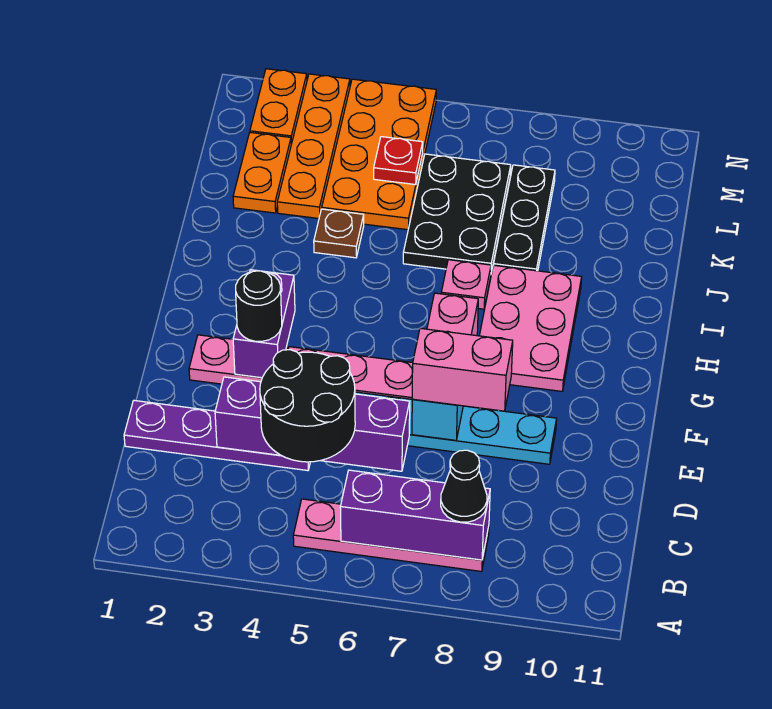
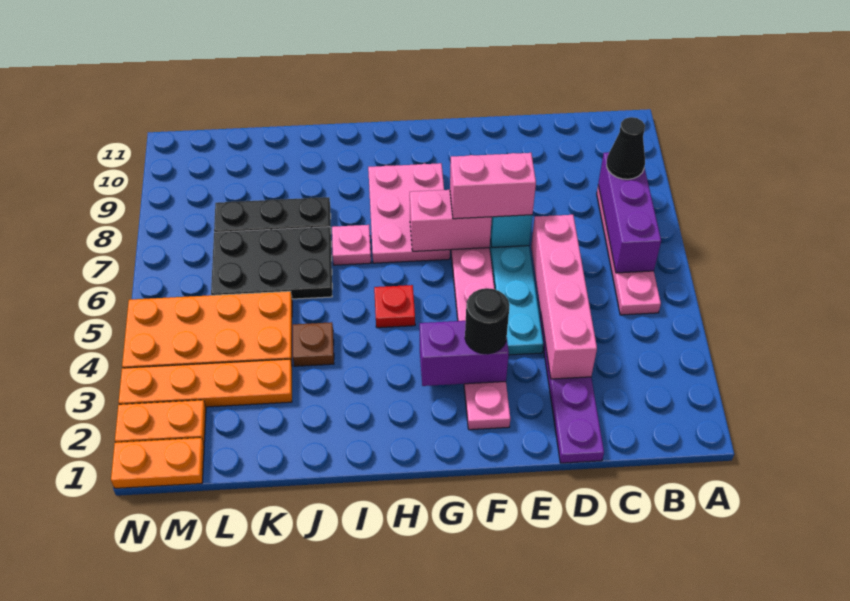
black 2x2 round brick [260,350,355,462] -> none
purple 1x4 brick [215,377,410,471] -> pink 1x4 brick [531,215,597,379]
pink 1x2 brick [412,328,513,411] -> pink 1x2 brick turned to [450,153,536,219]
pink 2x3 plate [479,265,582,391] -> pink 2x3 plate turned to [368,163,450,263]
orange 1x2 plate [233,133,291,213] -> orange 1x2 plate moved to [111,438,204,488]
red 1x1 plate [374,137,423,185] -> red 1x1 plate moved to [374,285,415,328]

